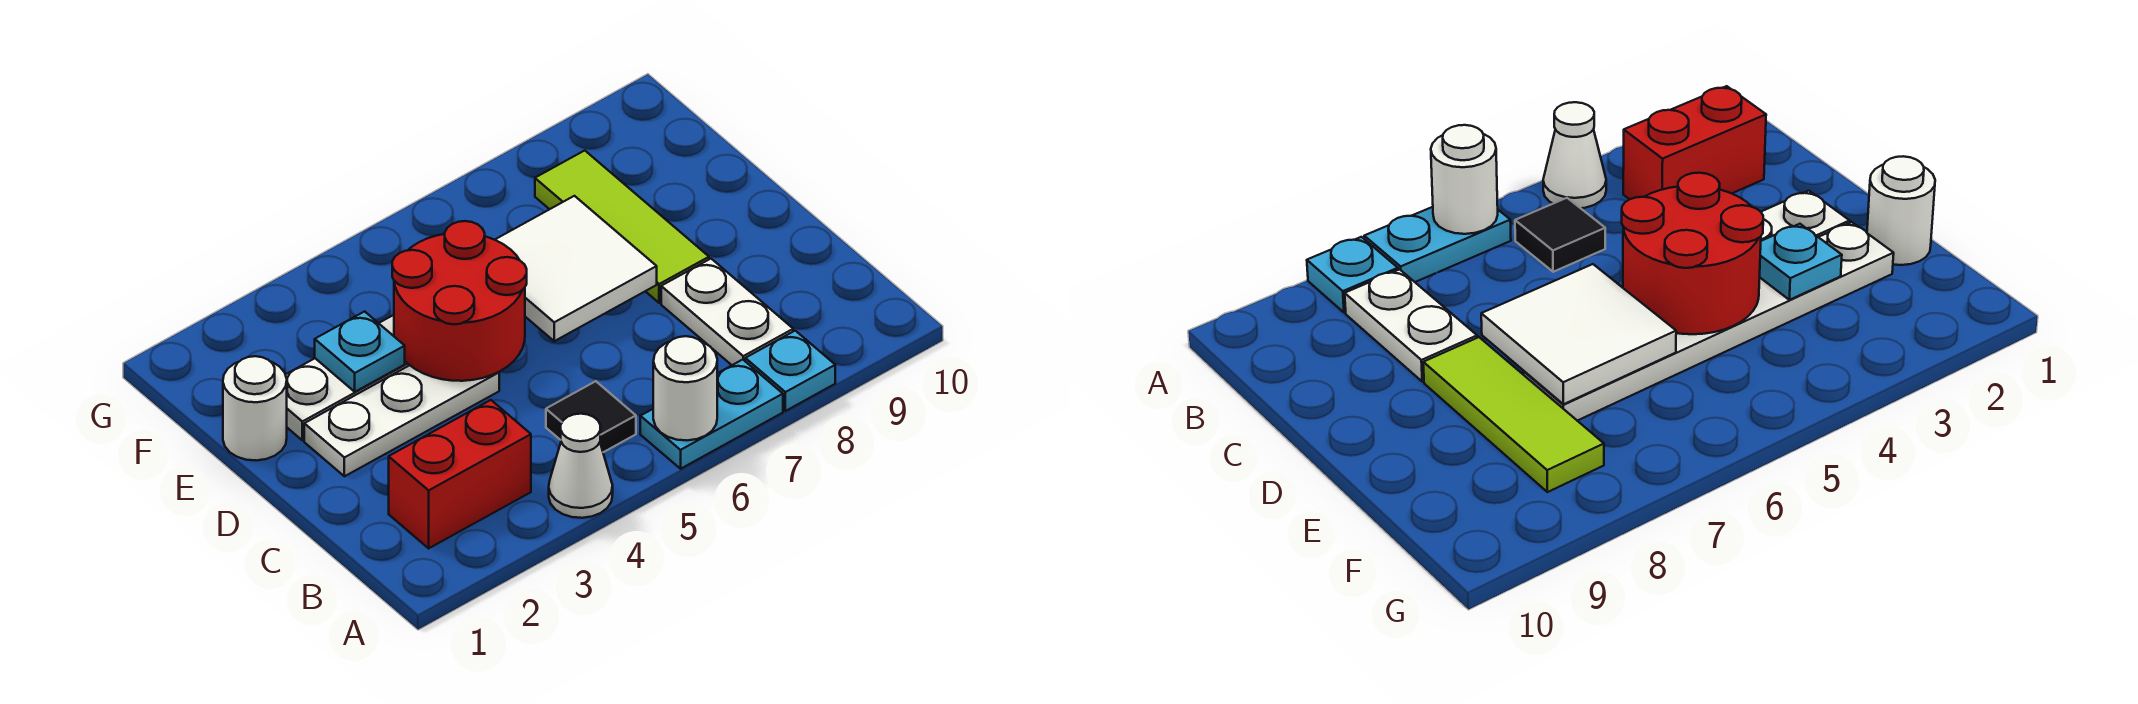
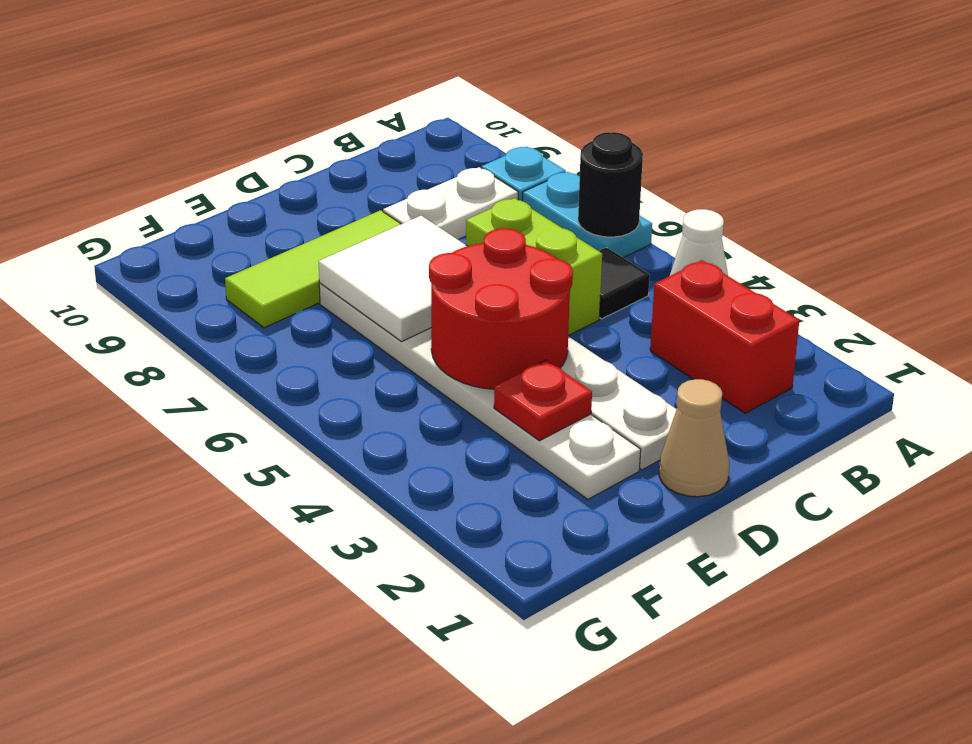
white 1x1 round brick [653,336,717,440] -> black 1x1 round brick [578,132,643,237]
none -> lime 1x2 brick [466,198,602,336]
none -> tan 1x1 cone [659,379,729,497]
white 1x1 round brick [223,356,287,461] -> none
cyan 1x1 plate [315,311,405,392] -> red 1x1 plate [494,360,592,441]

